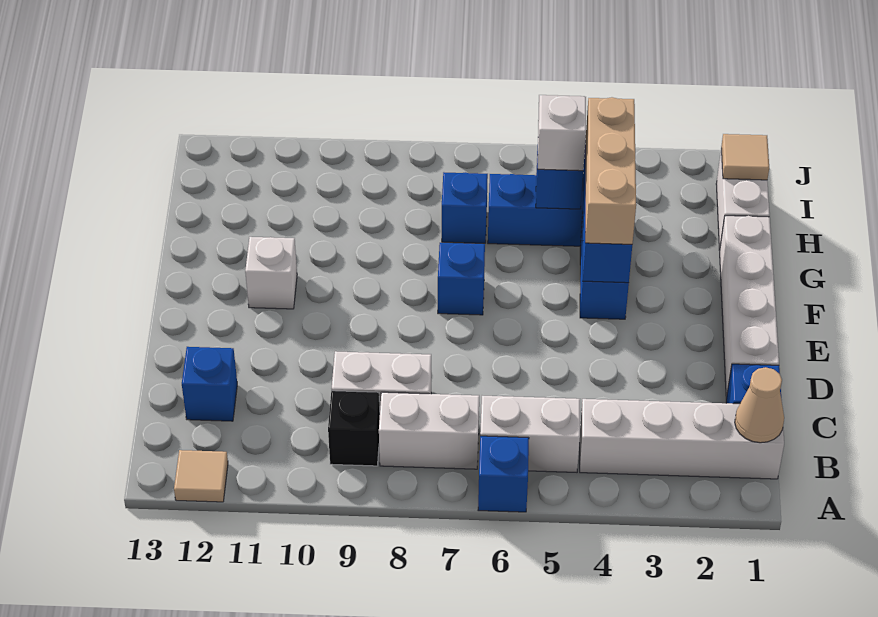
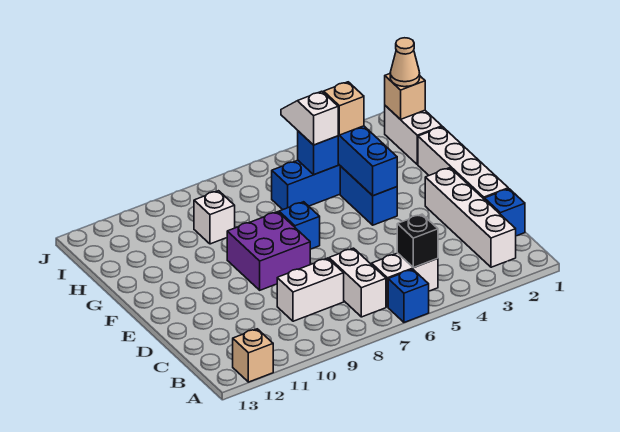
tan 1x1 tile [174,450,228,502] -> tan 1x1 brick [233,329,273,382]
white 1x4 brick [580,399,784,479] -> white 1x4 brick turned to [425,168,516,267]
tan 1x1 cone [735,367,784,443] -> tan 1x1 cone moved to [390,38,420,87]
white 1x2 brick [379,392,479,469] -> white 1x2 brick turned to [329,248,386,317]
black 1x1 brick [328,391,380,466] -> black 1x1 brick moved to [397,214,438,268]
blue 1x1 brick [182,347,237,421] -> none
none -> purple 2x2 brick [227,212,310,290]
tan 1x3 brick [585,97,636,244] -> tan 1x1 brick [324,82,364,135]
white 1x1 brick [245,237,297,309] -> white 1x1 brick moved to [194,191,235,244]
blue 1x1 brick [442,172,488,243] -> none
tan 1x1 tile [721,134,769,180] -> tan 1x1 brick [385,74,425,120]

